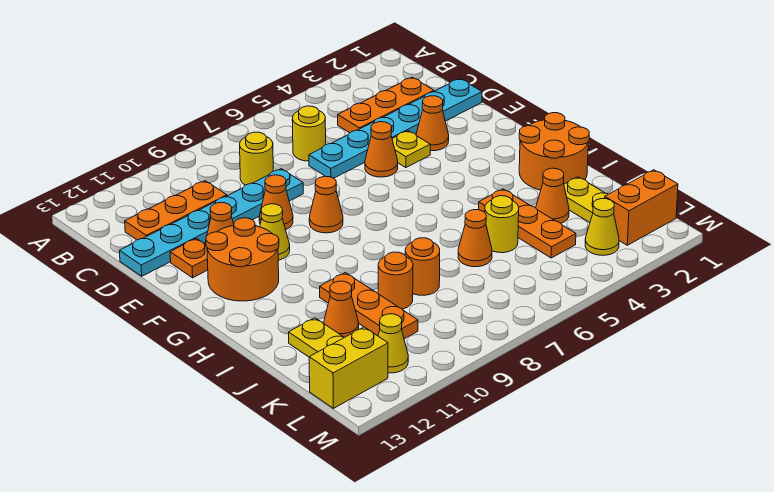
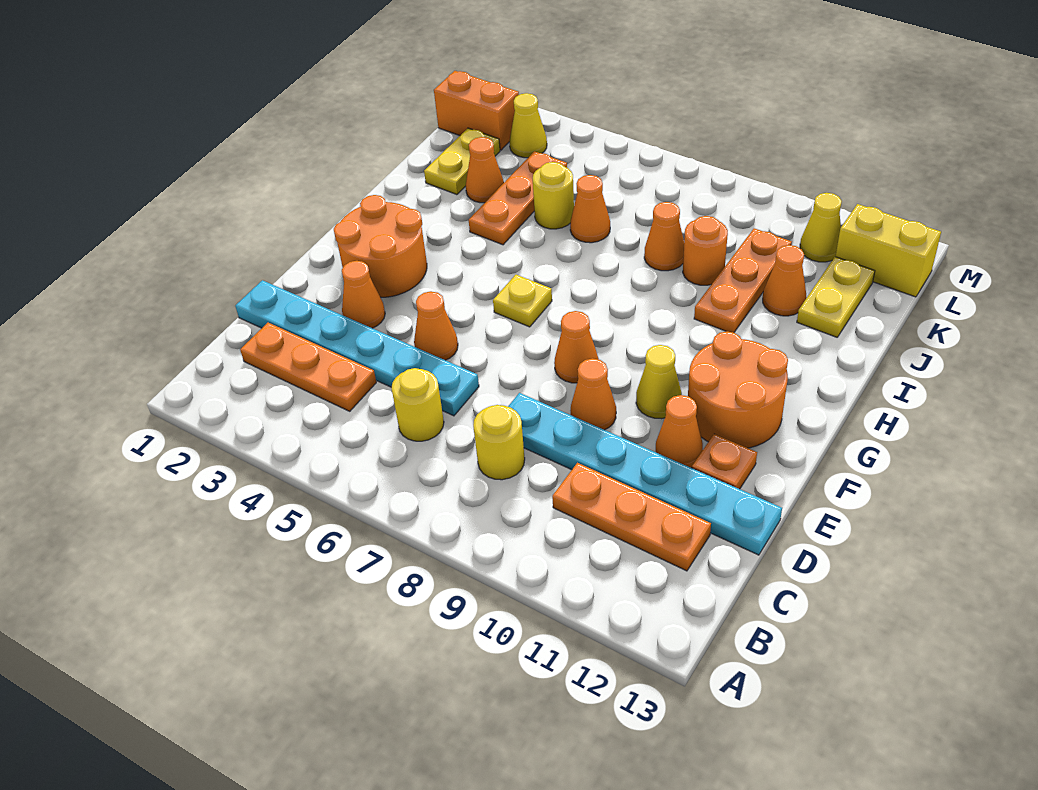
yellow 1x1 plate [392,131,430,168] -> yellow 1x1 plate moved to [493,275,552,327]
orange 2x2 round brick [519,113,589,190] -> orange 2x2 round brick moved to [334,195,427,297]
orange 1x1 round brick [405,238,440,295] -> orange 1x1 cone [644,202,684,271]

